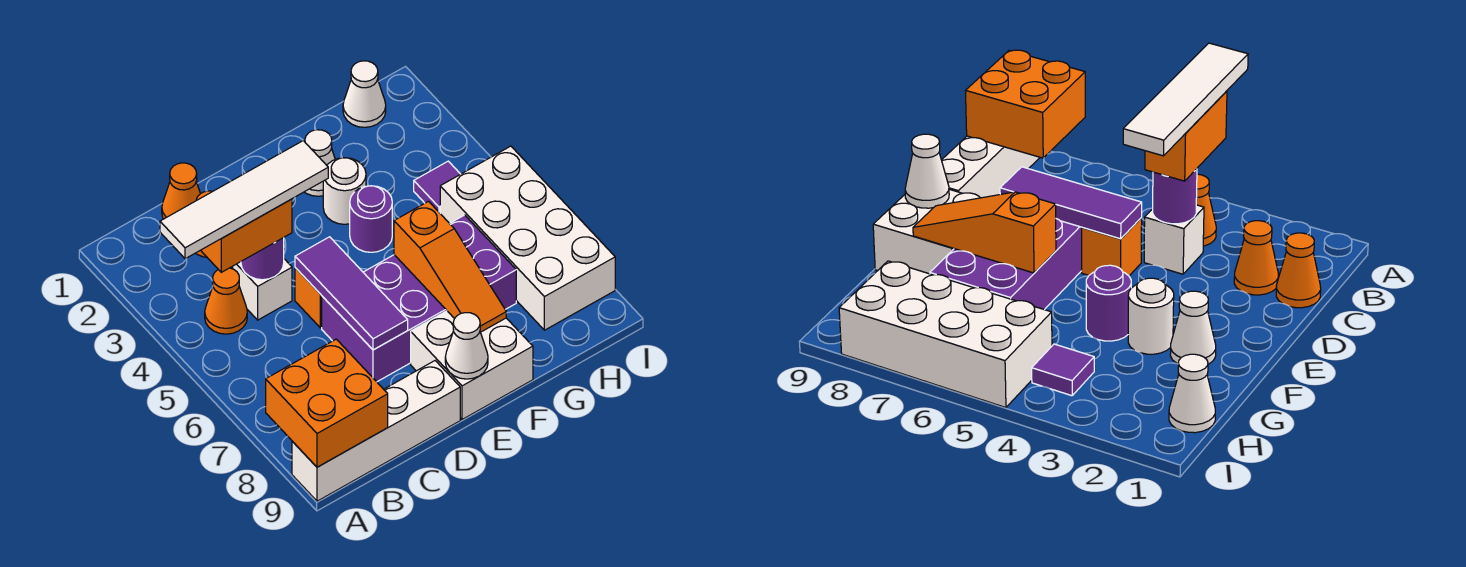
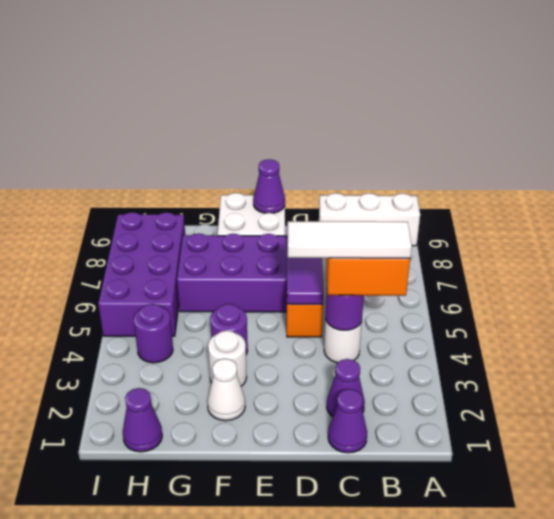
white 1x4 tile [160,141,328,259] -> white 1x3 tile [288,221,412,258]
orange 2x2 brick [266,339,388,467] -> none
white 1x4 brick [292,361,460,501] -> white 1x3 brick [319,193,420,246]
orange 1x1 cone [205,268,247,334] -> none
orange 1x1 cone [162,163,200,219] -> purple 1x1 cone [328,389,367,453]
orange 1x1 cone [1234,221,1278,295] -> purple 1x1 cone [327,359,365,417]
white 1x1 brick [233,259,292,320] -> white 1x1 round brick [324,319,362,363]
white 1x1 cone [445,313,488,379] -> purple 1x1 cone [253,159,285,213]
orange 1x3 slope [394,201,506,332] -> none
white 1x1 cone [343,61,386,127] -> purple 1x1 cone [123,388,162,452]
purple 1x1 tile [414,161,460,213] -> purple 1x1 round brick [134,304,173,363]
white 2x4 brick [440,146,615,330] -> purple 2x4 brick [98,212,185,336]

